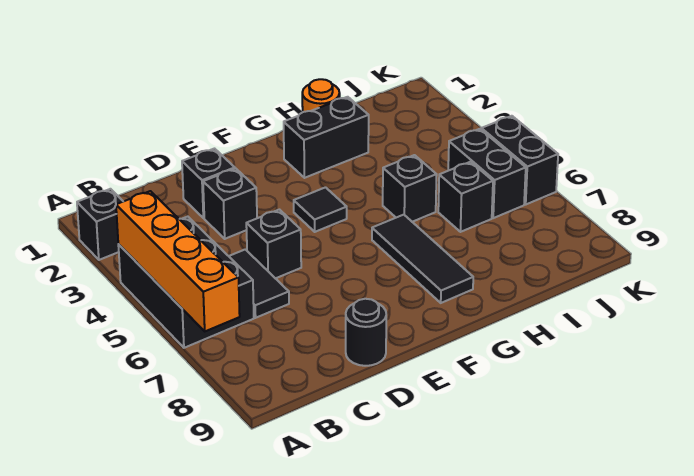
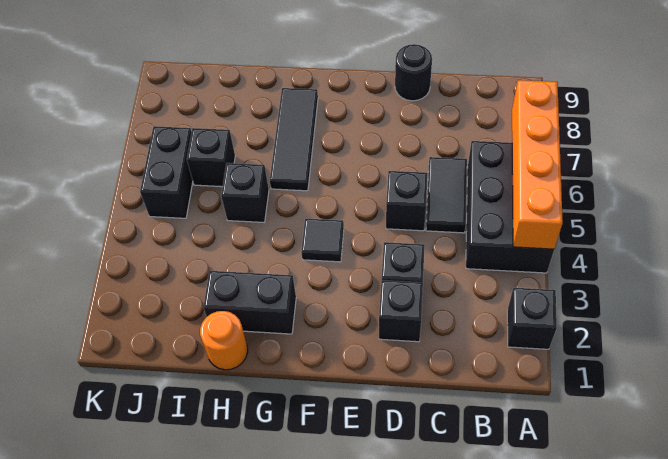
black 1x2 brick [481,116,558,204] -> none

